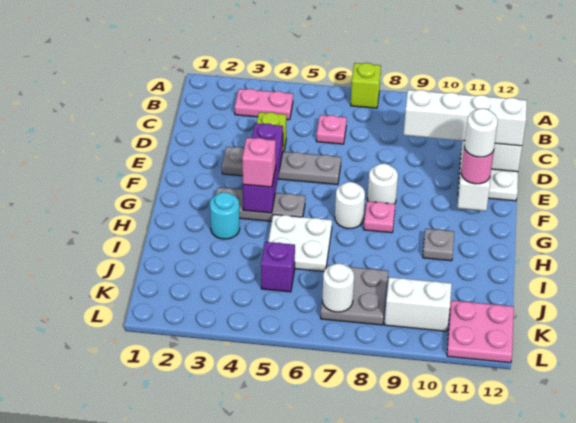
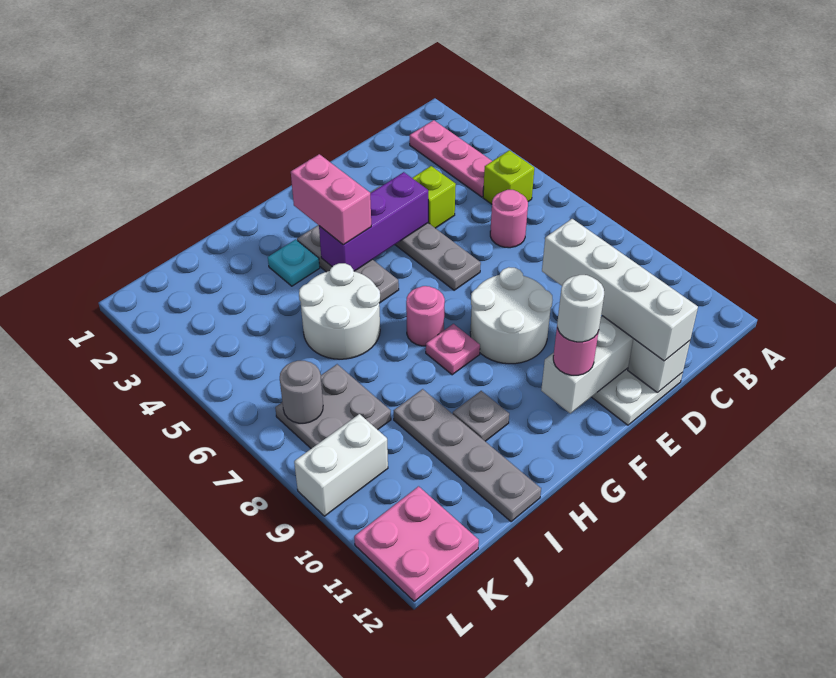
lime 1x1 brick [351,63,381,108] -> lime 1x1 brick moved to [483,150,534,204]
pink 1x2 plate [235,89,293,120] -> pink 1x3 plate [409,120,492,197]
pink 1x1 plate [316,115,347,144] -> pink 1x1 round brick [490,190,528,248]
white 1x1 round brick [368,163,398,204] -> white 2x2 round brick [470,267,552,364]
pink 1x1 brick [242,138,276,187] -> pink 1x2 brick [291,154,371,245]
white 1x1 round brick [335,182,365,229] -> pink 1x1 round brick [406,286,445,346]
cyan 1x1 round brick [210,192,240,239] -> cyan 1x1 plate [268,239,320,286]
white 2x2 plate [268,214,332,272] -> white 2x2 round brick [299,263,380,359]
none -> grey 1x4 plate [394,389,541,522]
purple 1x1 brick [261,242,295,292] -> none
white 1x1 round brick [322,263,354,312] -> grey 1x1 round brick [280,361,323,423]
white 1x2 brick [384,277,452,331] -> white 1x2 brick turned to [294,414,388,516]

